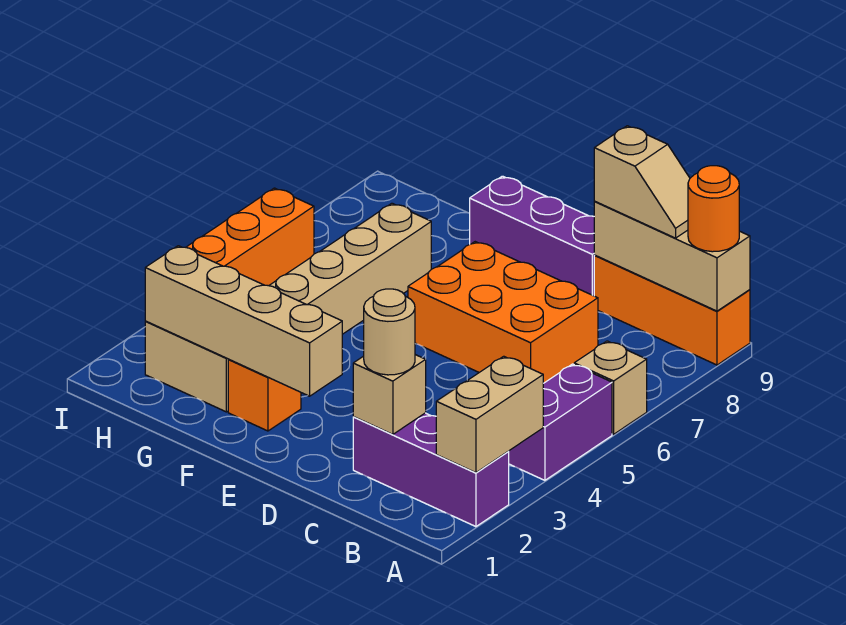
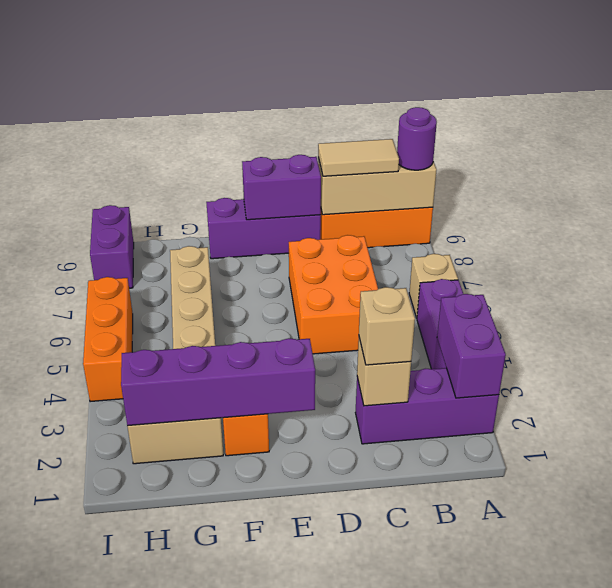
tan 1x2 brick [436,356,543,473] -> purple 1x2 brick [437,294,506,398]
orange 1x1 round brick [688,166,739,252] -> purple 1x1 round brick [397,107,437,170]
tan 1x2 slope [594,126,690,238] -> tan 1x2 tile [318,139,399,176]
tan 1x1 round brick [364,289,415,375] -> tan 1x1 brick [359,287,415,365]
orange 2x3 brick [408,242,598,383] -> orange 2x3 brick turned to [289,235,378,354]
none -> purple 1x2 brick [242,155,321,220]
tan 1x4 brick [145,246,342,396] -> purple 1x4 brick [121,338,315,426]
none -> purple 1x2 brick [90,205,134,288]

